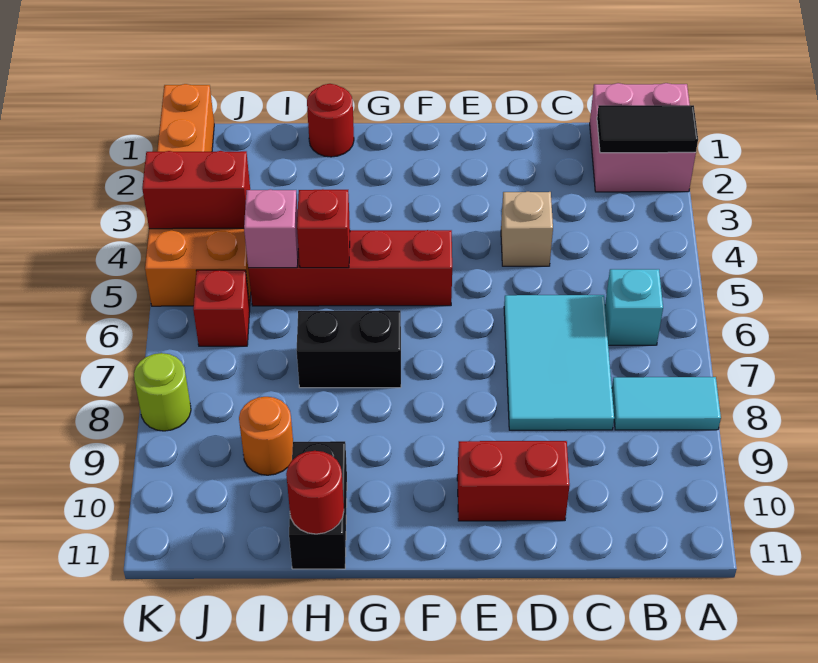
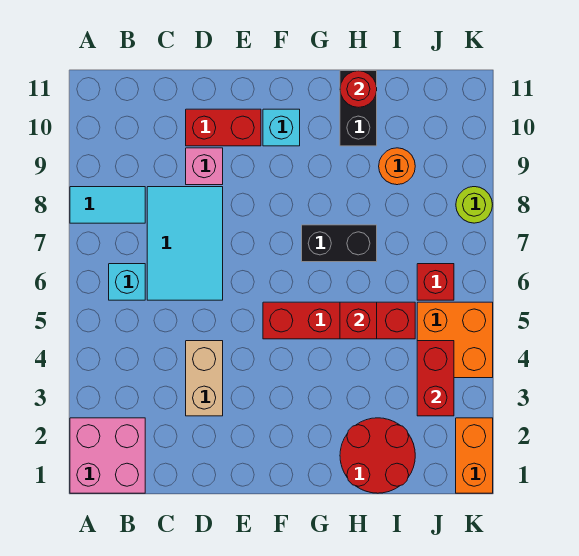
black 1x2 tile [597,105,698,153] -> none
tan 1x1 brick [501,192,553,266] -> tan 1x2 brick [186,341,223,416]
none -> cyan 1x1 brick [263,109,300,146]
red 1x1 round brick [307,84,354,157] -> red 2x2 round brick [340,418,415,493]
pink 1x1 brick [244,189,298,268] -> pink 1x1 brick moved to [186,148,223,185]
red 1x2 brick [142,151,250,229] -> red 1x2 brick turned to [417,341,454,416]

